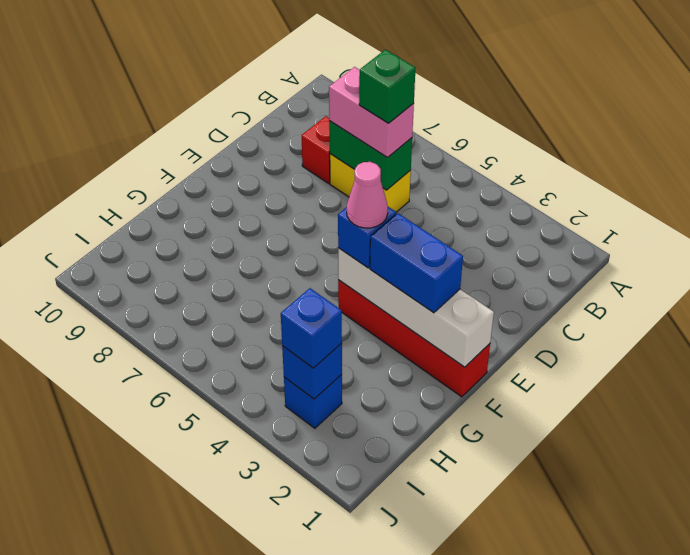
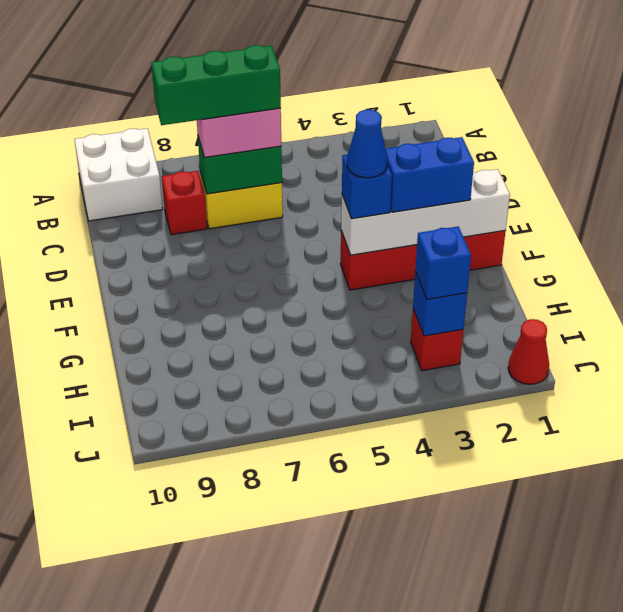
none -> white 2x2 brick [74,128,163,221]
green 1x1 brick [359,49,415,123] -> green 1x3 brick [151,45,281,125]
pink 1x1 cone [347,162,388,228] -> blue 1x1 cone [347,110,388,178]
blue 1x1 brick [284,374,342,428] -> red 1x1 brick [411,309,463,371]
none -> red 1x1 cone [508,319,549,384]

